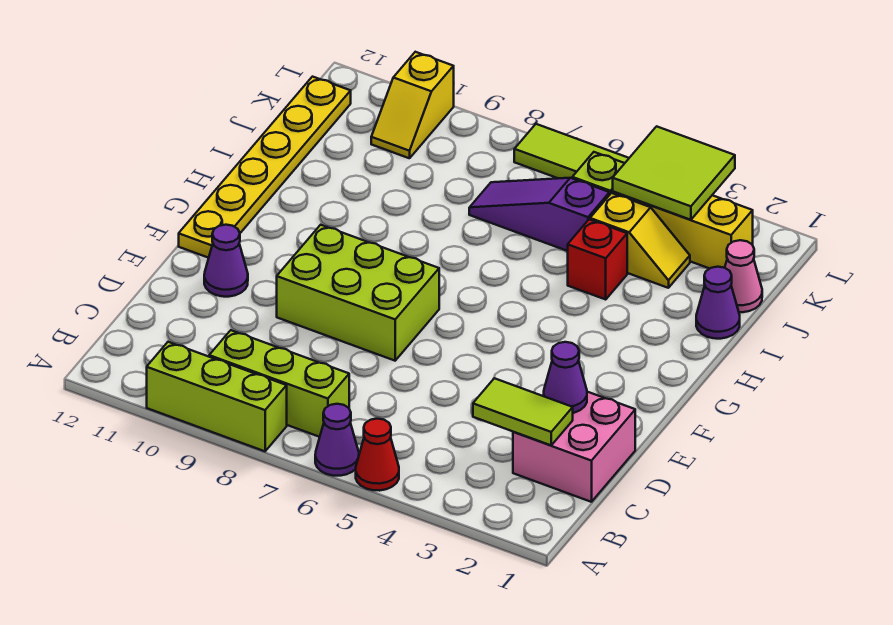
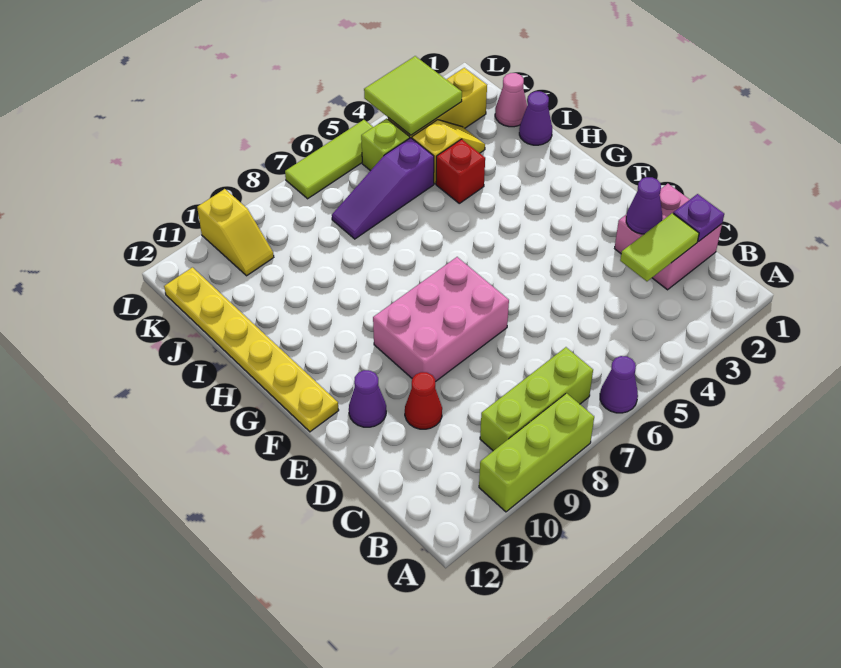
red 1x1 cone [356,419,399,491] -> red 1x1 cone moved to [405,372,442,429]
none -> purple 1x1 plate [673,194,724,242]
lime 2x3 brick [277,225,439,361] -> pink 2x3 brick [373,257,509,382]

